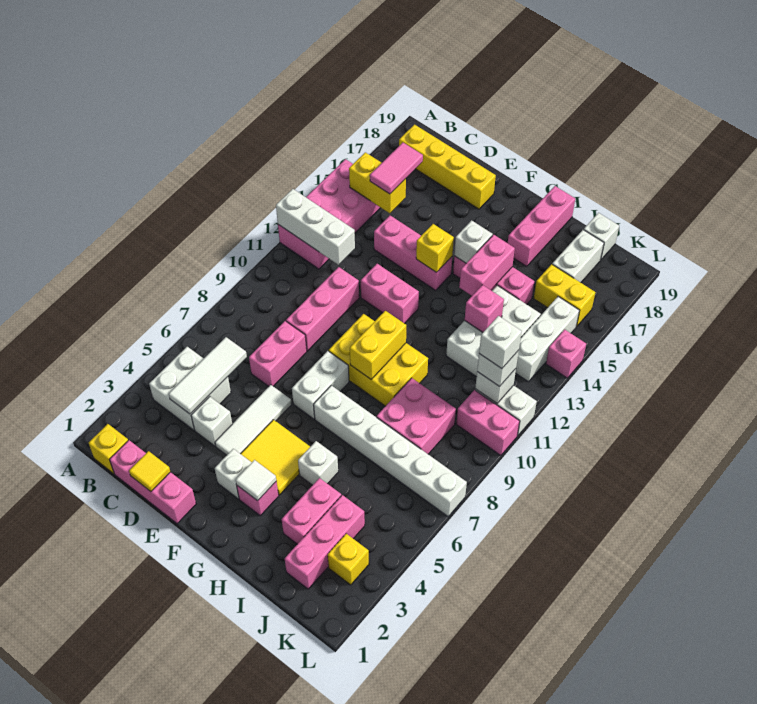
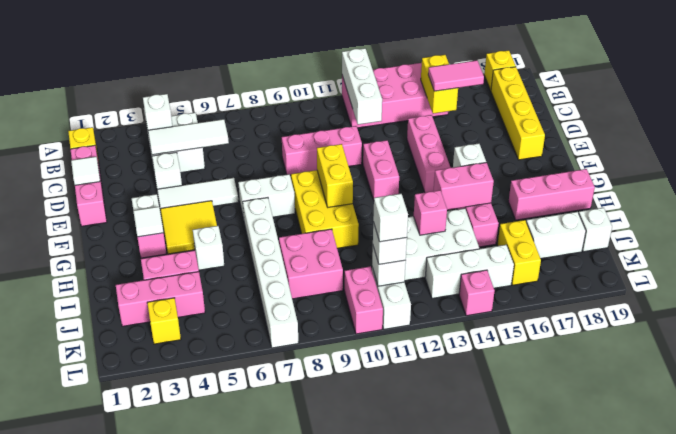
none -> white 1x1 brick [143,94,173,130]
yellow 1x1 tile [129,451,170,491] -> white 1x1 tile [71,157,100,185]
pink 1x2 brick [249,321,307,386] -> none
yellow 1x1 brick [416,224,454,272] -> yellow 1x1 brick moved to [484,50,516,90]
yellow 1x2 brick [350,311,406,380] -> yellow 1x2 brick turned to [317,144,353,207]

